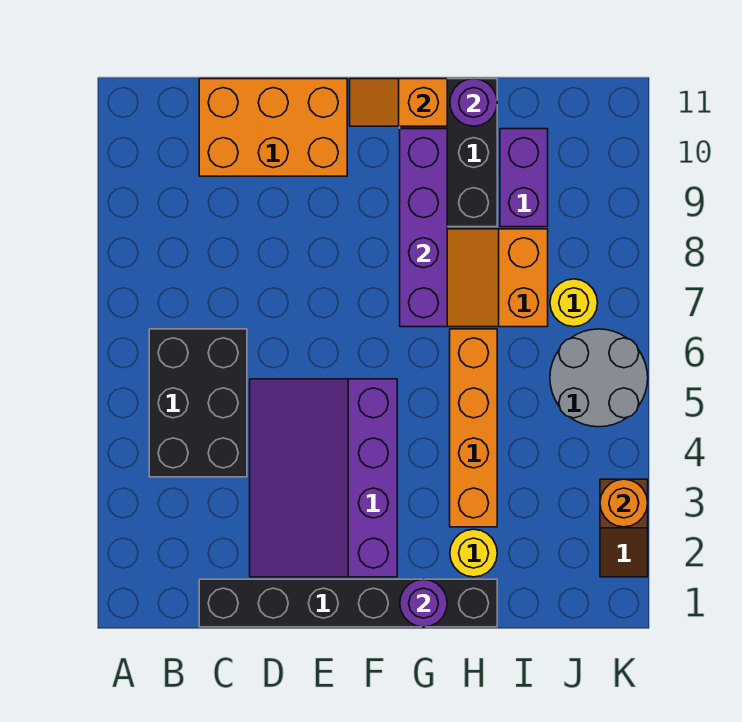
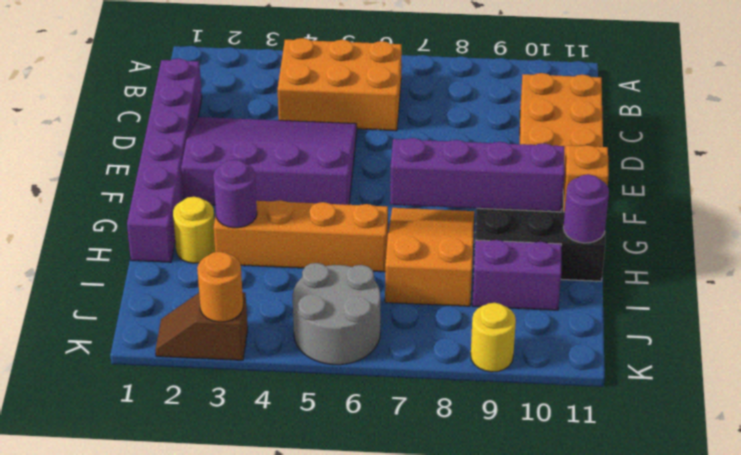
black 2x3 brick [149,329,247,477] -> orange 2x3 brick [278,38,402,131]
black 1x6 brick [199,579,497,627] -> purple 1x6 brick [127,58,202,262]
purple 1x1 round brick [400,579,447,627] -> purple 1x1 round brick moved to [213,160,257,228]
yellow 1x1 round brick [550,279,598,327] -> yellow 1x1 round brick moved to [471,303,516,372]

